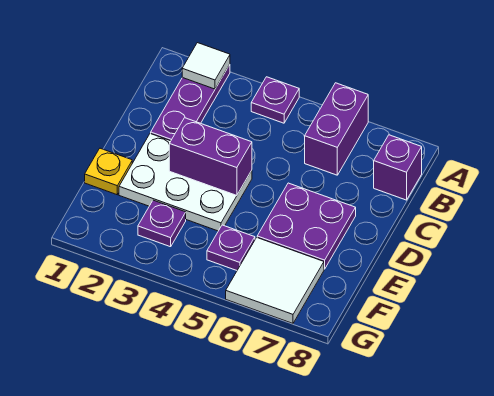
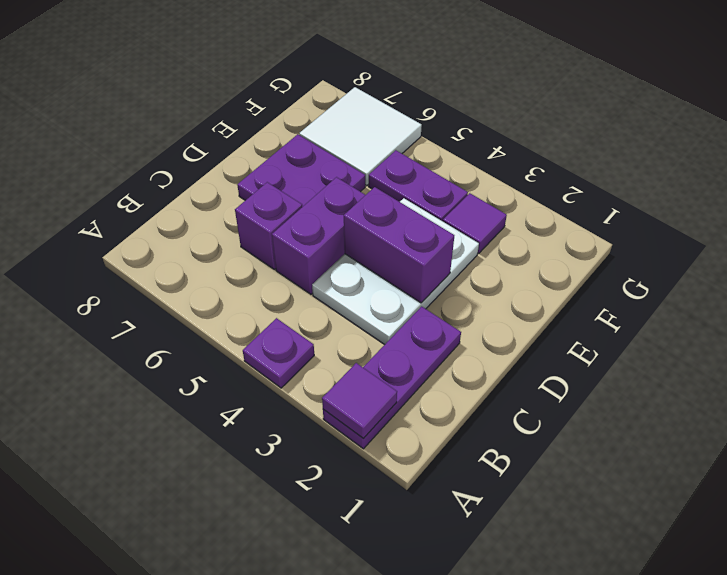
white 1x1 tile [182,43,230,89] -> purple 1x1 tile [322,363,397,439]
purple 1x2 brick [305,83,368,175] -> purple 1x2 brick moved to [272,177,365,294]
purple 1x1 brick [374,135,422,200] -> purple 1x1 brick moved to [235,182,302,269]
white 2x3 plate [119,133,252,231] -> white 2x3 plate turned to [312,198,479,345]
yellow 1x1 plate [85,148,132,195] -> none
purple 1x1 plate [138,200,186,247] -> purple 1x1 tile [443,193,507,253]
purple 1x1 plate [207,225,255,270] -> purple 1x2 plate [369,150,468,221]

